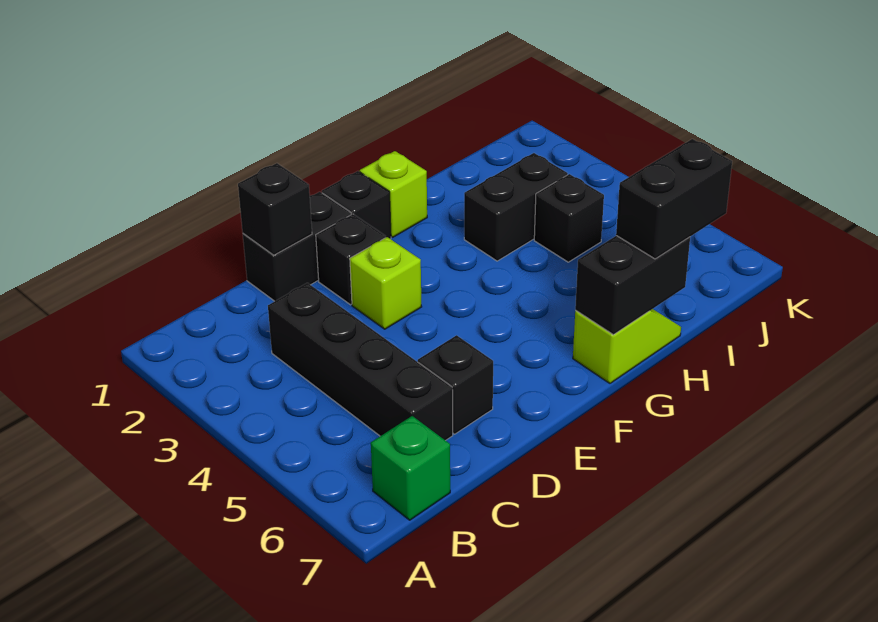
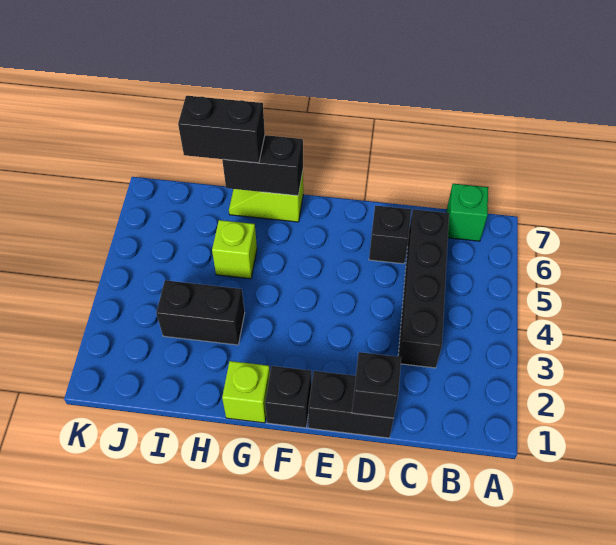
black 1x1 brick [316,214,386,305] -> none
lime 1x1 brick [350,237,422,329] -> lime 1x1 brick moved to [212,220,257,279]
black 1x1 brick [534,174,604,262] -> none

